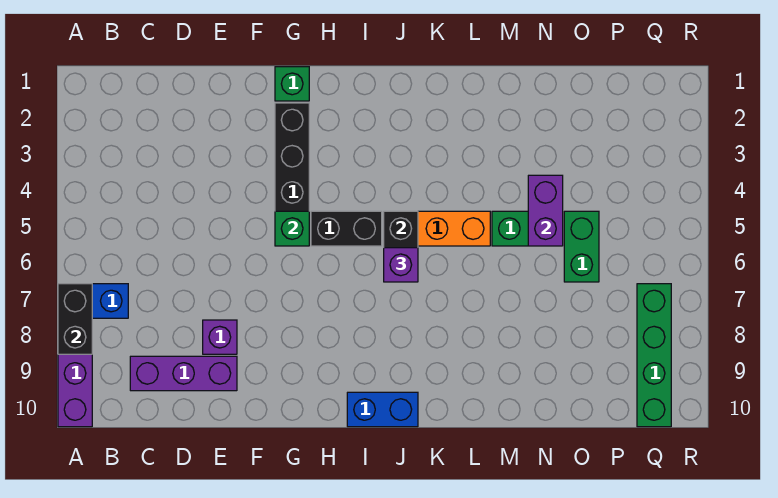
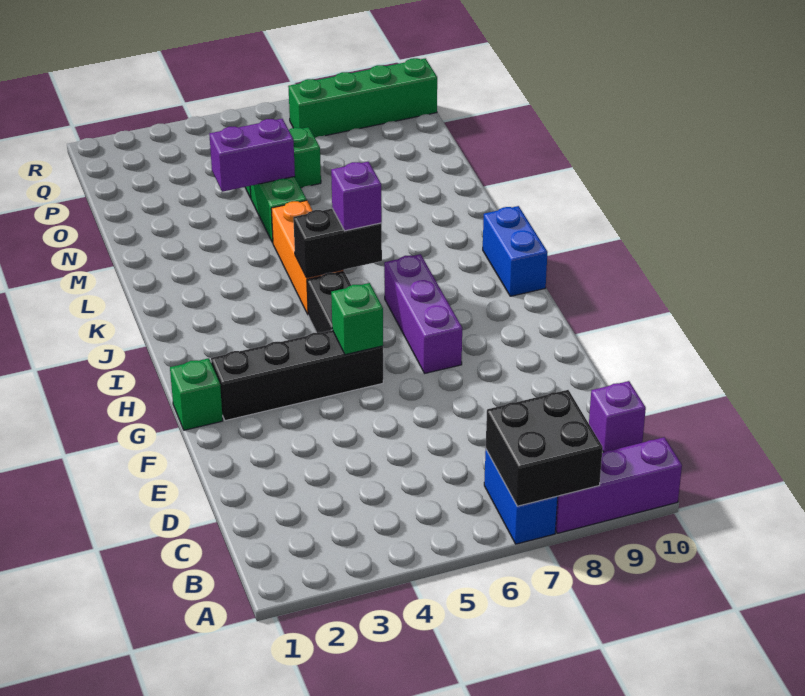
black 1x2 brick [58,284,92,354] -> black 2x2 brick [486,390,603,506]
purple 1x3 brick [130,356,237,391] -> purple 1x3 brick moved to [384,254,462,373]
purple 1x1 brick [203,320,237,354] -> purple 1x1 brick moved to [589,381,646,452]

